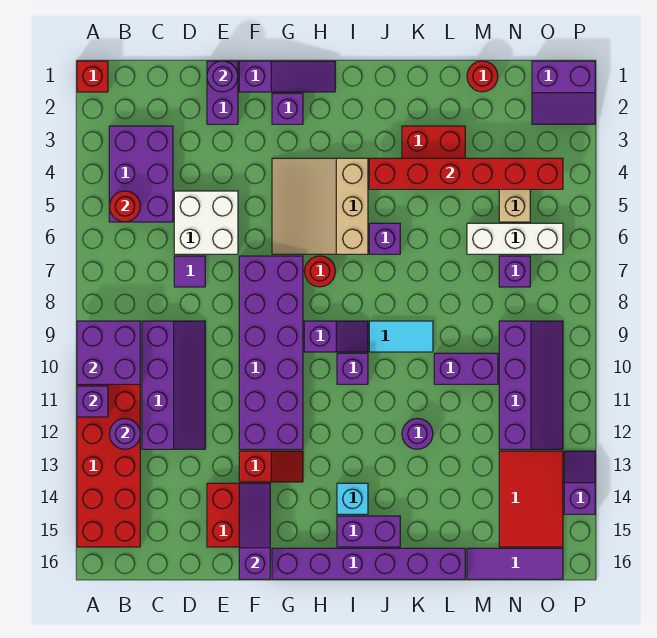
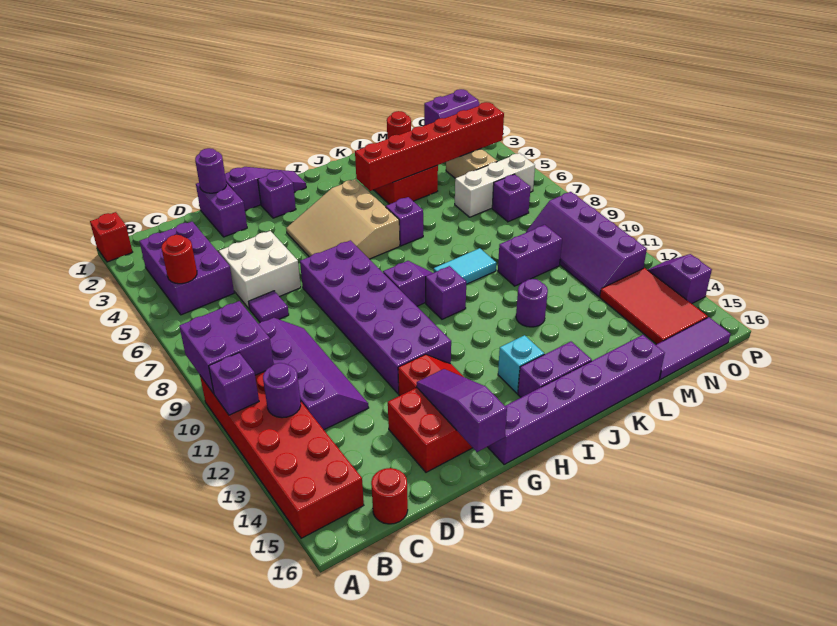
red 1x1 round brick [304,256,335,287] -> red 1x1 round brick moved to [371,468,408,524]
purple 2x4 slope [499,321,563,449] -> purple 2x4 slope turned to [526,192,647,296]

